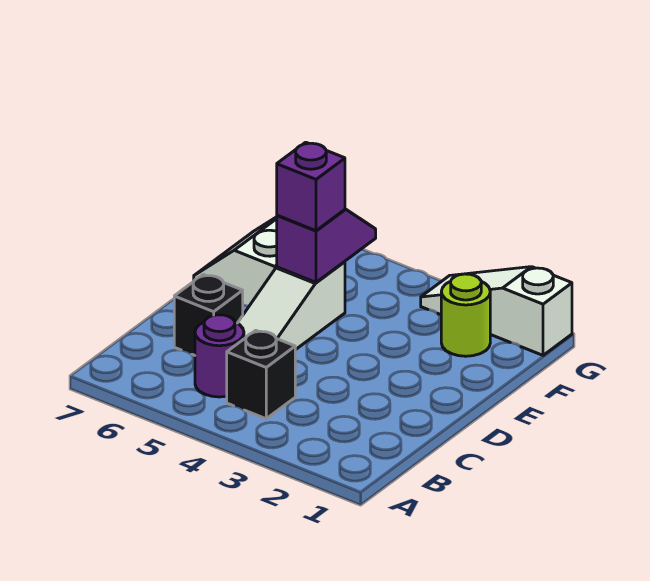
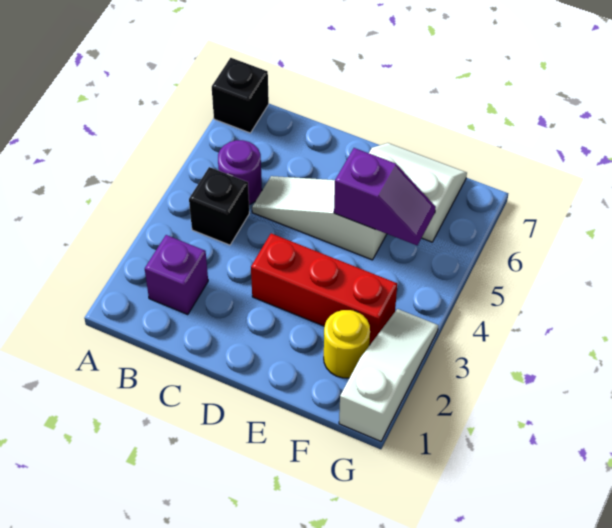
black 1x1 brick [174,275,243,355] -> black 1x1 brick moved to [212,58,269,133]
none -> red 1x3 brick [251,234,397,345]
purple 1x1 brick [277,142,345,231] -> purple 1x1 brick moved to [145,235,208,315]
lime 1x1 round brick [441,274,490,356] -> yellow 1x1 round brick [324,310,370,378]

